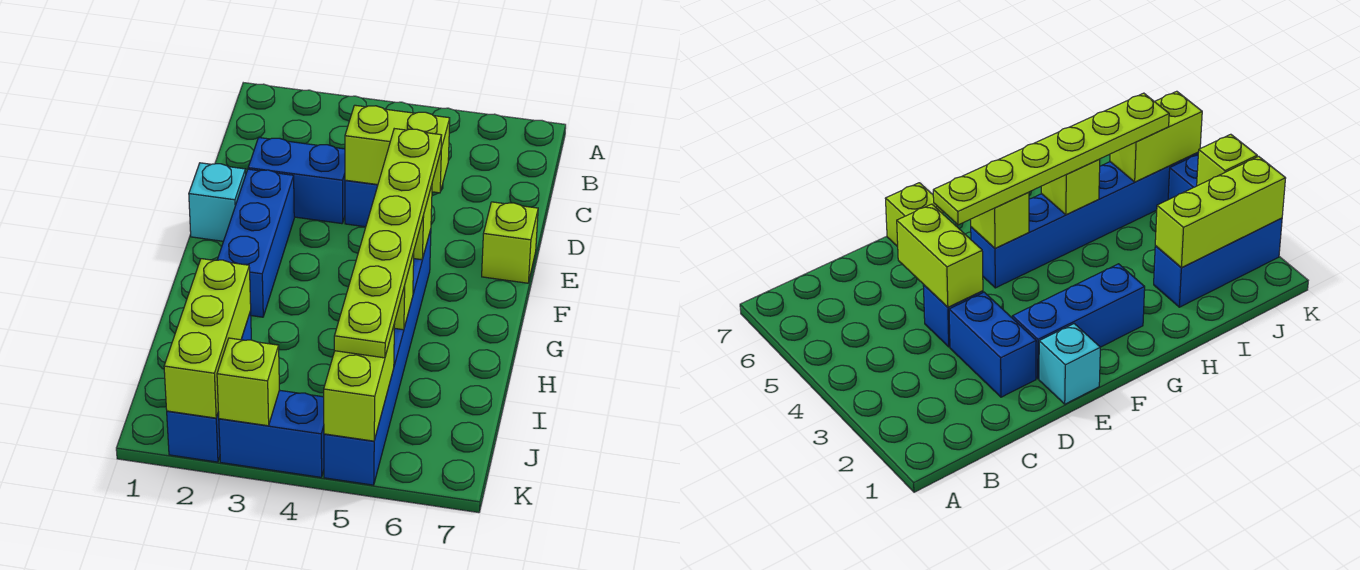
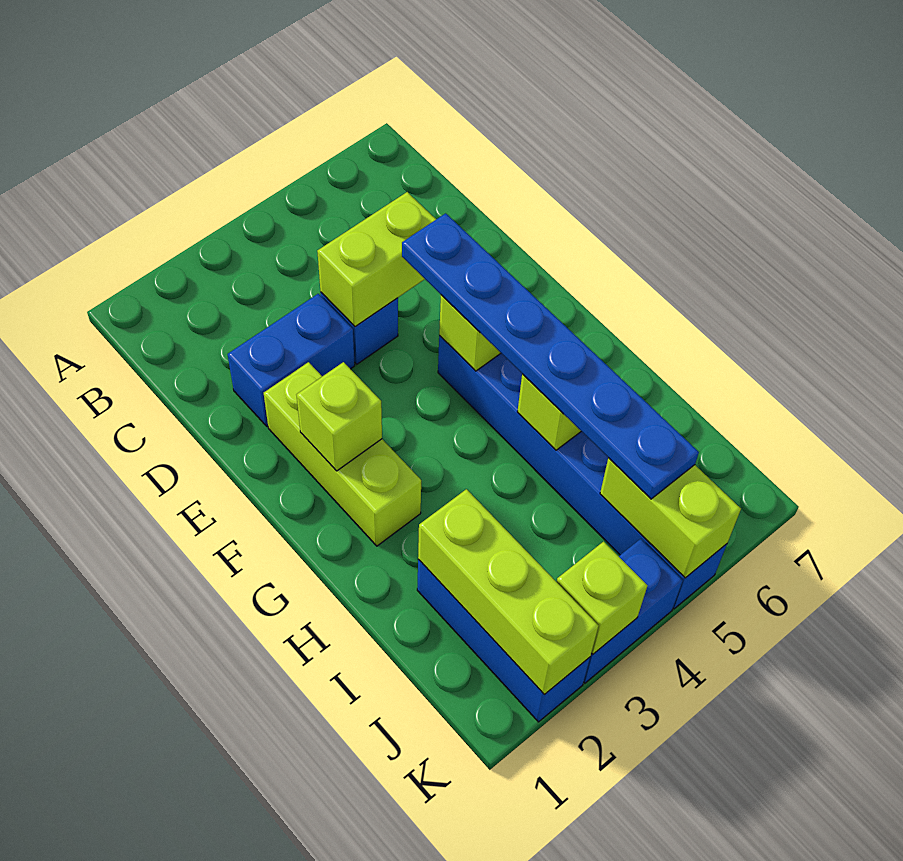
cyan 1x1 brick [189,163,246,241] -> none
blue 1x3 brick [217,169,294,317] -> lime 1x3 brick [264,362,421,546]
lime 1x6 plate [334,129,442,358] -> blue 1x6 plate [402,213,699,499]
lime 1x1 brick [482,202,538,283] -> lime 1x1 brick moved to [297,362,382,471]

